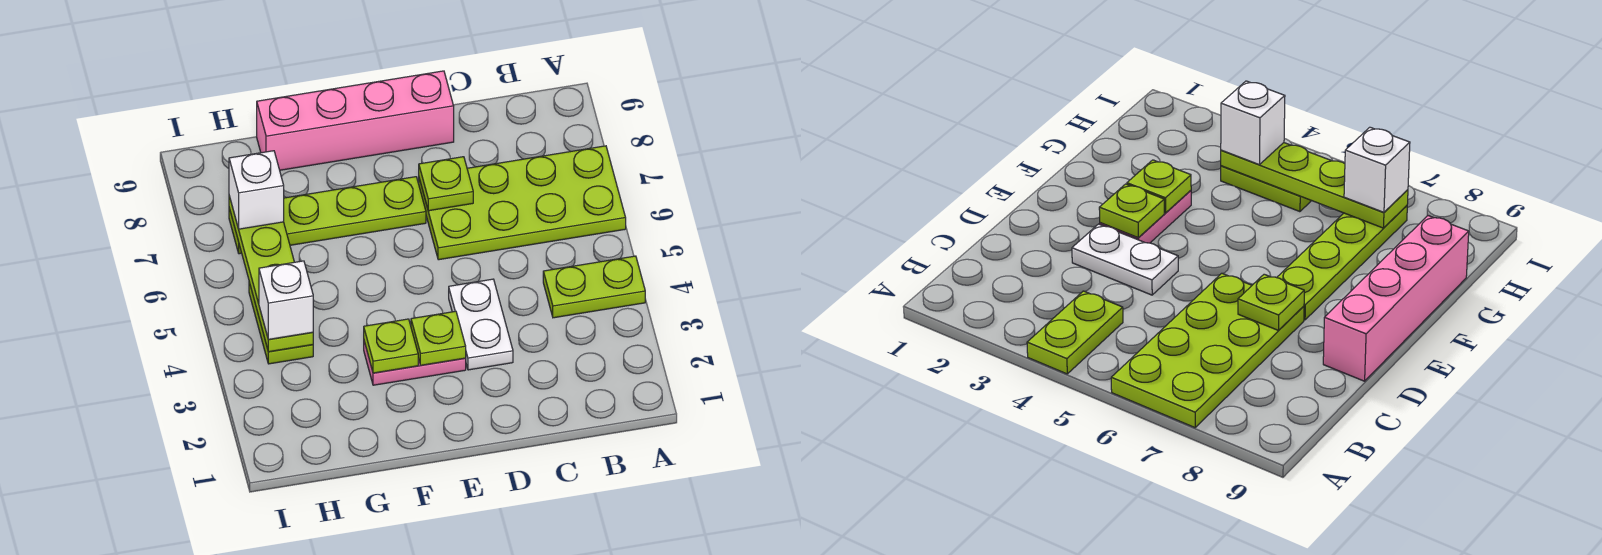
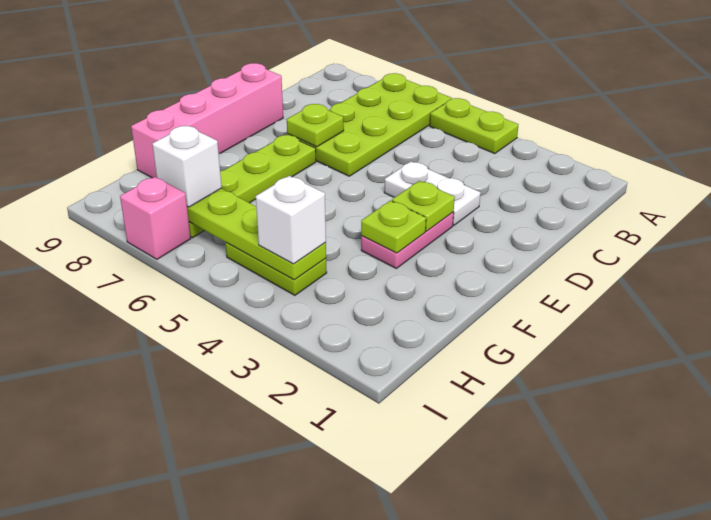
lime 1x2 plate [543,256,645,318] -> lime 1x2 plate turned to [430,98,518,154]
none -> pink 1x1 brick [120,177,191,259]

